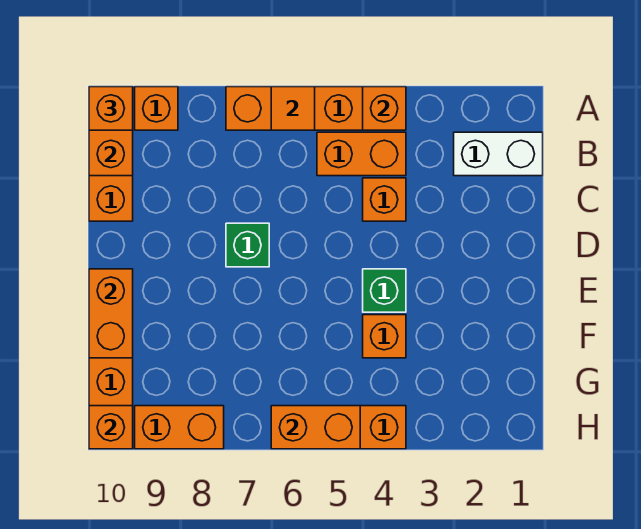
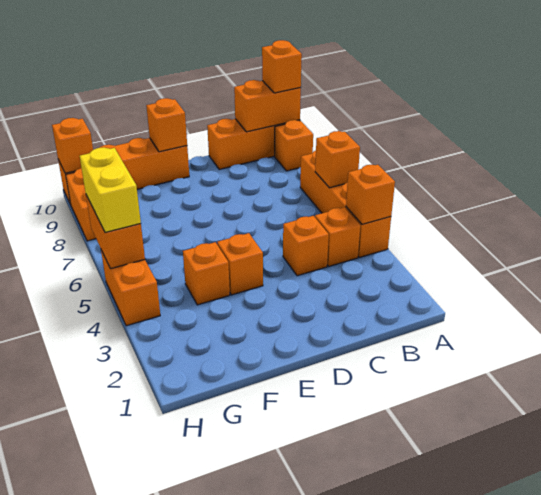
orange 1x1 tile [271,87,315,130] -> orange 1x1 brick [315,131,360,188]
white 1x2 brick [454,132,543,176] -> none
orange 1x2 brick [317,132,406,176] -> orange 1x1 brick [315,207,360,266]
green 1x1 brick [226,223,269,267] -> none
green 1x1 brick [363,269,406,312] -> orange 1x1 brick [217,233,263,295]
orange 1x2 brick [89,269,133,358] -> orange 1x1 brick [146,98,187,152]
none -> yellow 1x2 brick [80,147,141,232]

